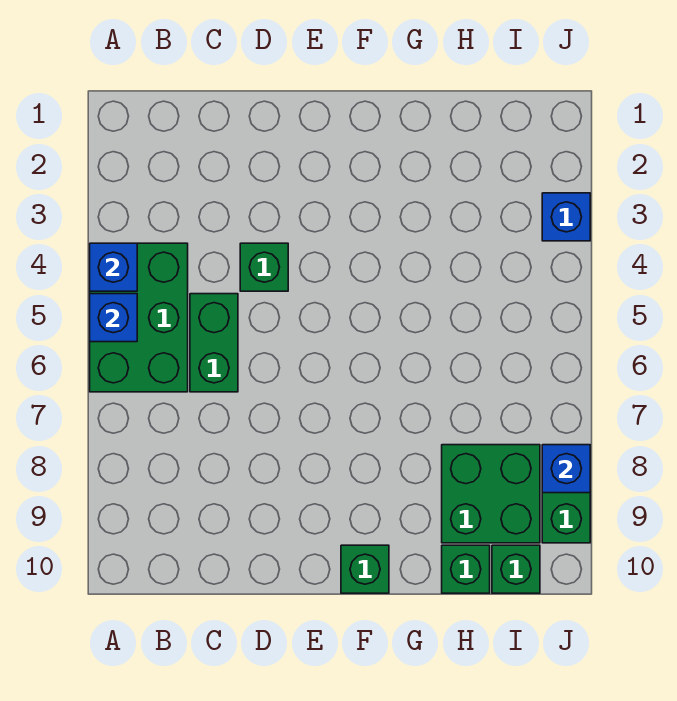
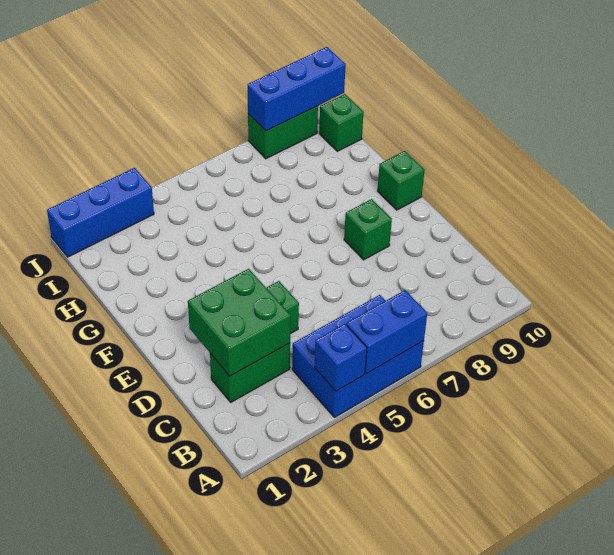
green 2x3 brick [90,243,188,392] -> blue 2x3 brick [292,295,424,417]
blue 1x1 brick [90,294,137,342] -> blue 1x2 brick [346,290,427,374]
green 1x2 brick [190,294,238,392] -> green 1x2 brick moved to [210,343,290,402]
green 2x2 brick [442,445,540,543] -> green 2x2 brick moved to [188,269,291,376]
green 1x1 brick [442,545,490,593] -> green 1x1 brick moved to [344,199,392,260]
blue 1x1 brick [542,193,590,241] -> blue 1x3 brick [47,168,154,257]
blue 1x1 brick [542,445,590,493] -> blue 1x3 brick [248,47,346,131]

